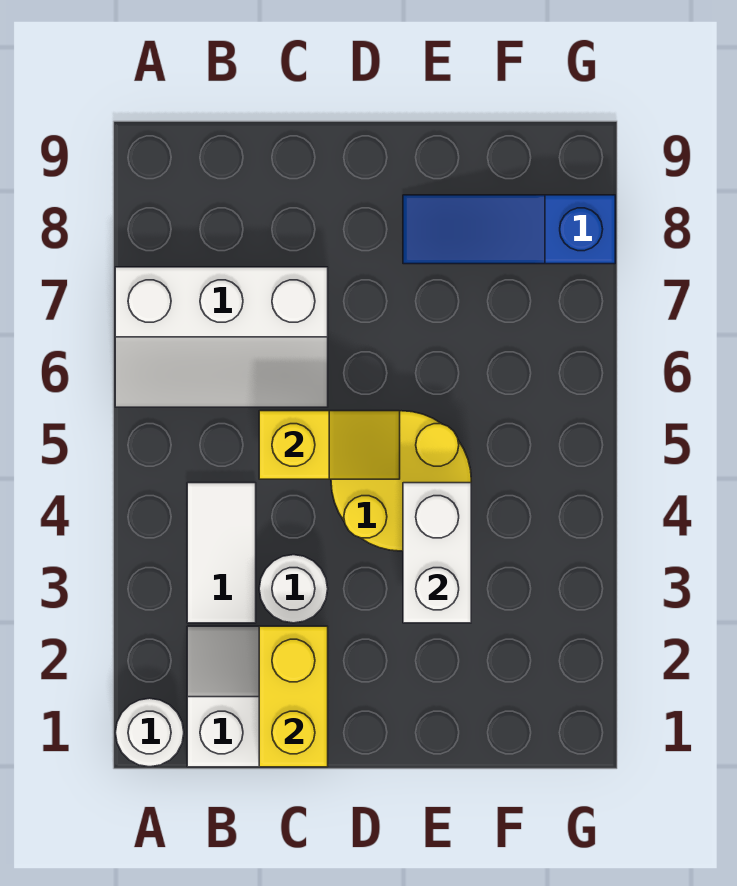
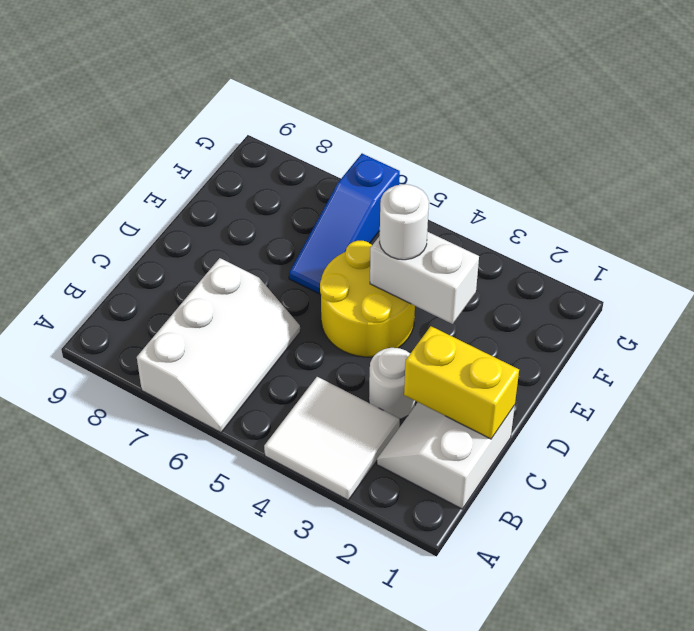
white 1x1 round brick [115,698,184,767] -> white 1x1 round brick moved to [379,184,429,260]
white 1x2 tile [187,483,256,623] -> white 2x2 tile [264,377,400,500]
yellow 1x2 slope [259,411,400,479] -> none
blue 1x3 slope [403,195,615,264] -> blue 1x3 slope moved to [289,154,400,295]

